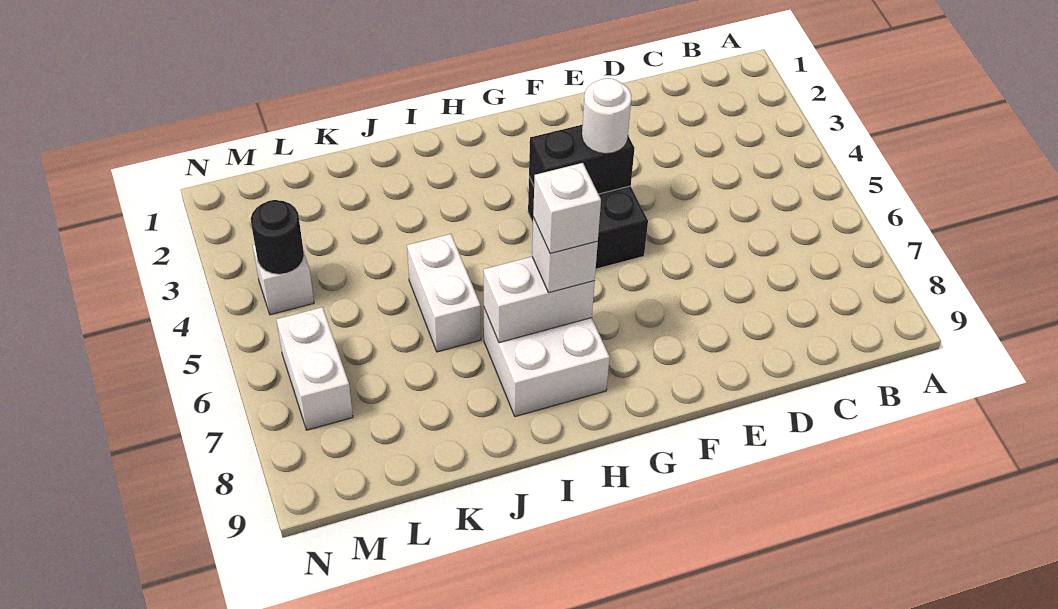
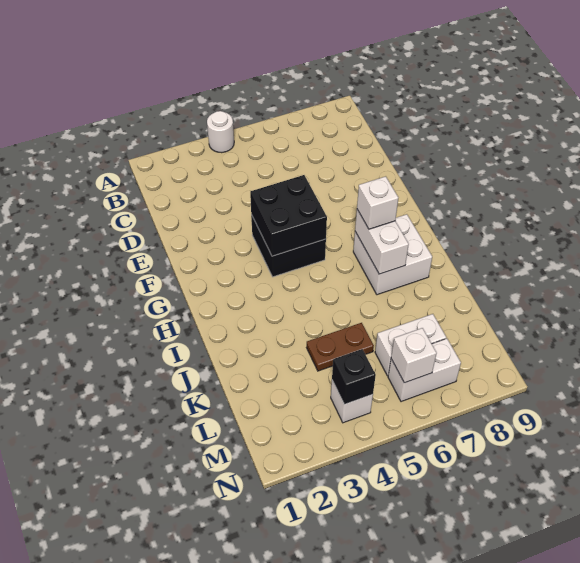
black 1x2 brick [529,125,635,194] -> black 2x2 brick [250,175,327,256]
white 1x1 round brick [582,78,632,154] -> white 1x1 round brick moved to [207,111,234,153]
white 1x1 brick [533,163,601,253] -> white 1x1 brick moved to [391,328,437,383]
white 1x2 brick [407,234,481,352] -> white 1x2 brick moved to [375,314,446,376]
none -> brown 1x2 plate [307,323,374,371]
black 1x1 round brick [251,200,304,274] -> black 1x1 brick [332,349,376,404]

